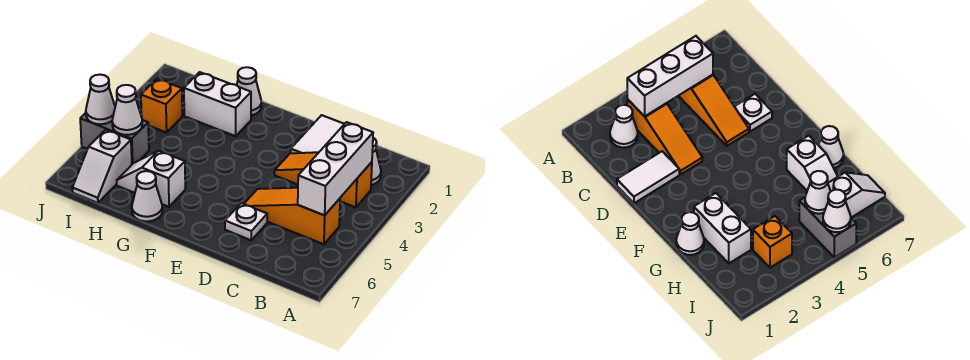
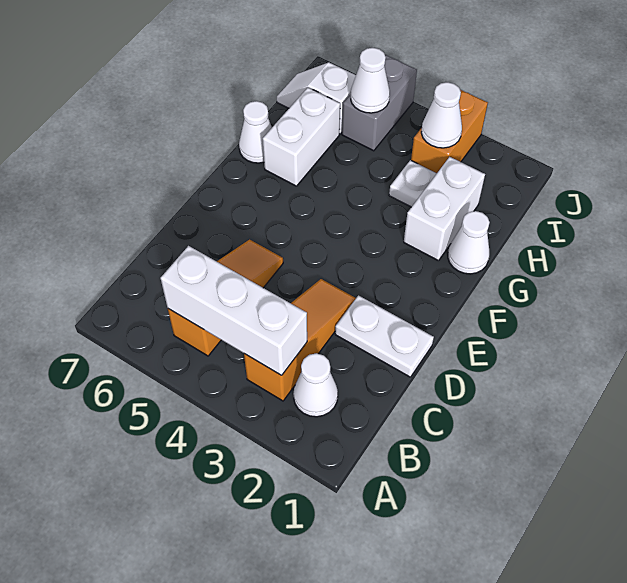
white 1x2 tile [291,115,344,153] -> white 1x2 plate [335,296,434,377]
white 1x1 plate [225,203,267,240] -> white 1x1 plate moved to [389,160,437,207]
white 1x2 slope [117,151,185,207] -> white 1x2 brick [263,88,340,186]
orange 1x1 brick [141,79,182,133] -> orange 1x2 brick [411,90,488,173]
white 1x1 cone [86,75,115,124] -> white 1x1 cone moved to [421,82,462,148]

